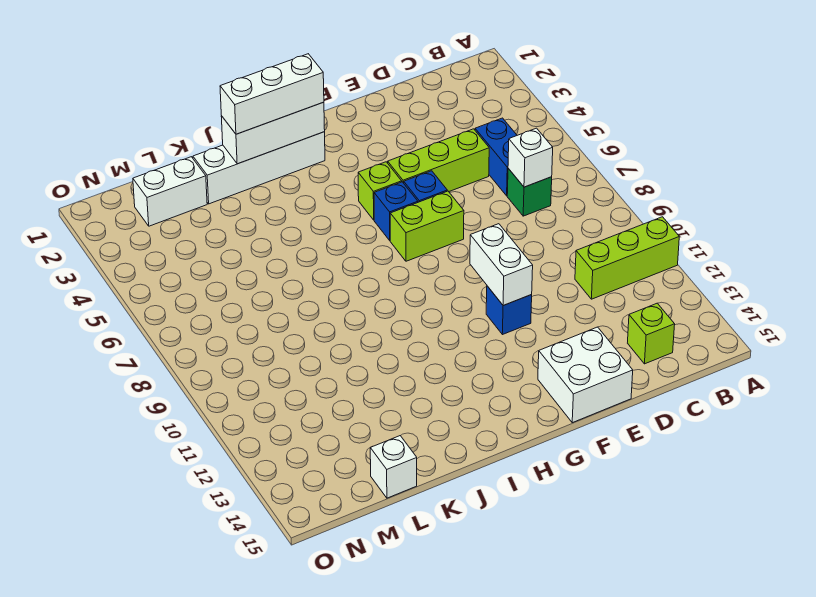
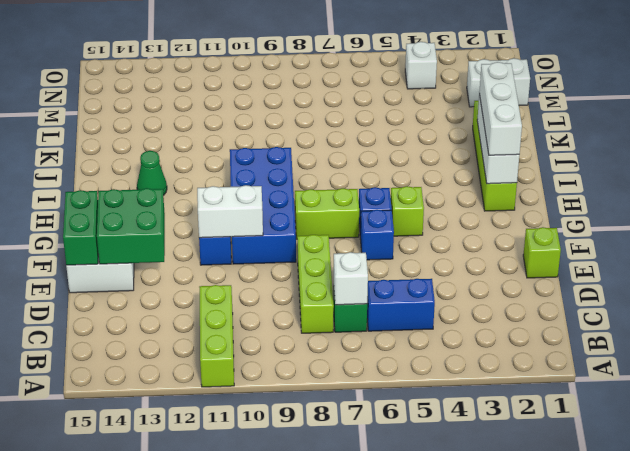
lime 1x1 brick [628,303,675,364] -> lime 1x1 brick moved to [523,227,561,278]
lime 1x3 brick [388,129,489,191] -> lime 1x3 brick moved to [297,235,334,333]
none -> green 2x2 brick [97,188,165,264]
none -> green 1x2 brick [63,190,98,265]
lime 1x2 brick [390,191,464,261] -> lime 1x2 brick turned to [295,188,359,239]
none -> blue 2x4 brick [230,147,296,264]
white 1x4 brick [193,132,325,204] -> lime 1x4 brick [473,101,517,211]
none -> green 1x1 cone [137,151,167,195]
white 1x2 brick [133,157,207,226] -> white 1x2 brick turned to [467,58,530,107]
white 1x1 brick [370,436,417,498] -> white 1x1 brick moved to [405,42,437,89]

